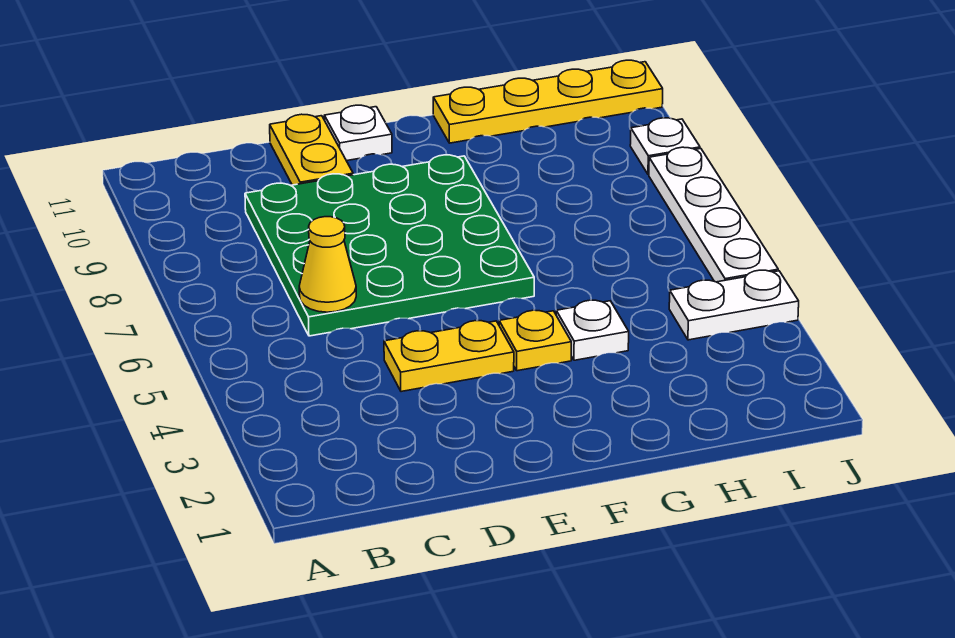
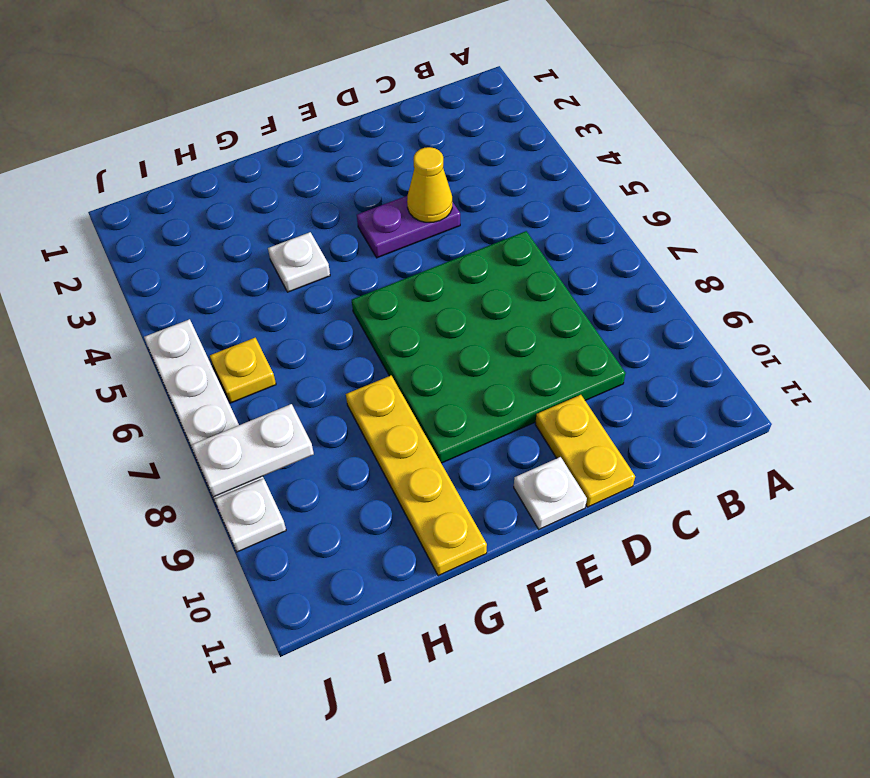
yellow 1x1 cone [299,217,356,312] -> yellow 1x1 cone moved to [407,147,452,222]
yellow 1x2 plate [384,321,514,392] -> purple 1x2 plate [357,196,460,258]
yellow 1x1 plate [499,310,571,371] -> yellow 1x1 plate moved to [210,338,276,403]
yellow 1x4 plate [433,60,663,143] -> yellow 1x4 plate turned to [346,376,487,576]
white 1x2 plate [669,270,799,340] -> white 1x2 plate moved to [192,404,314,497]

